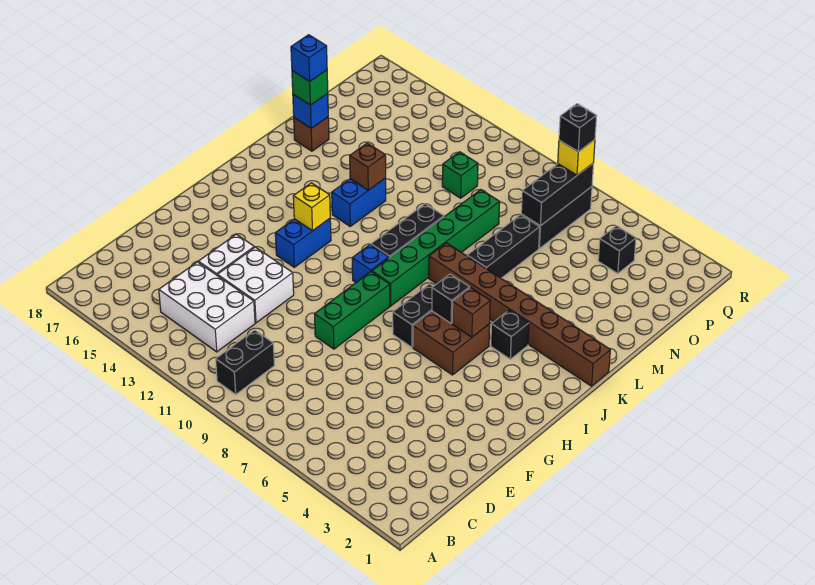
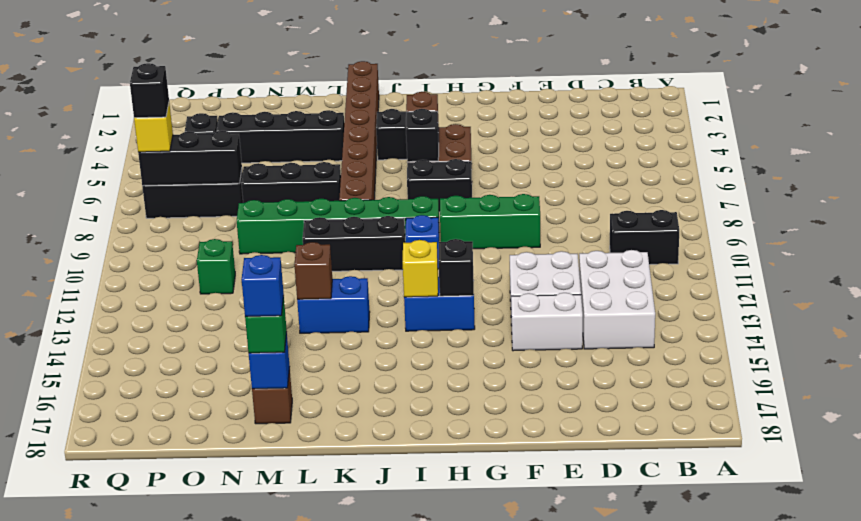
none -> black 1x1 brick [439,239,474,296]
none -> black 1x4 brick [216,110,344,163]

